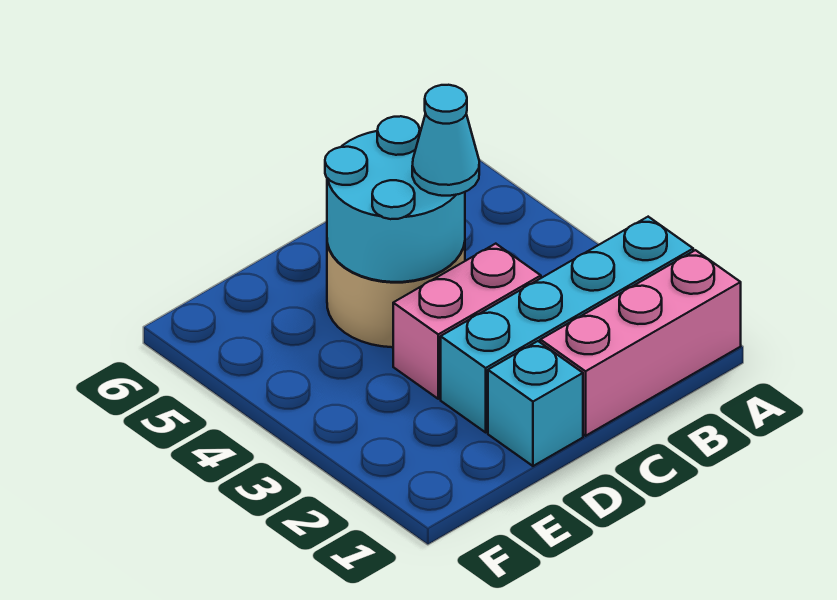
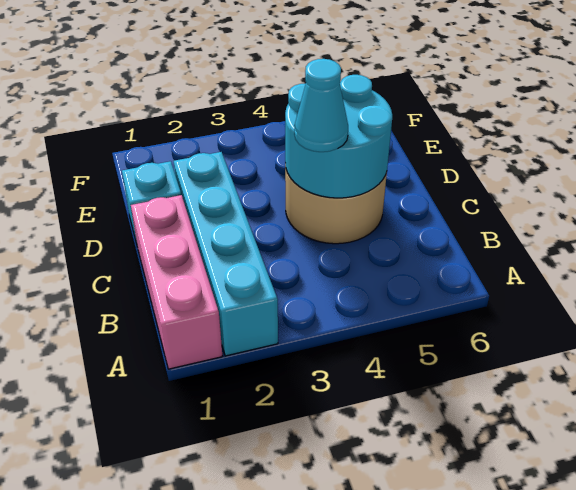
pink 1x2 brick [393,244,541,399] -> none

